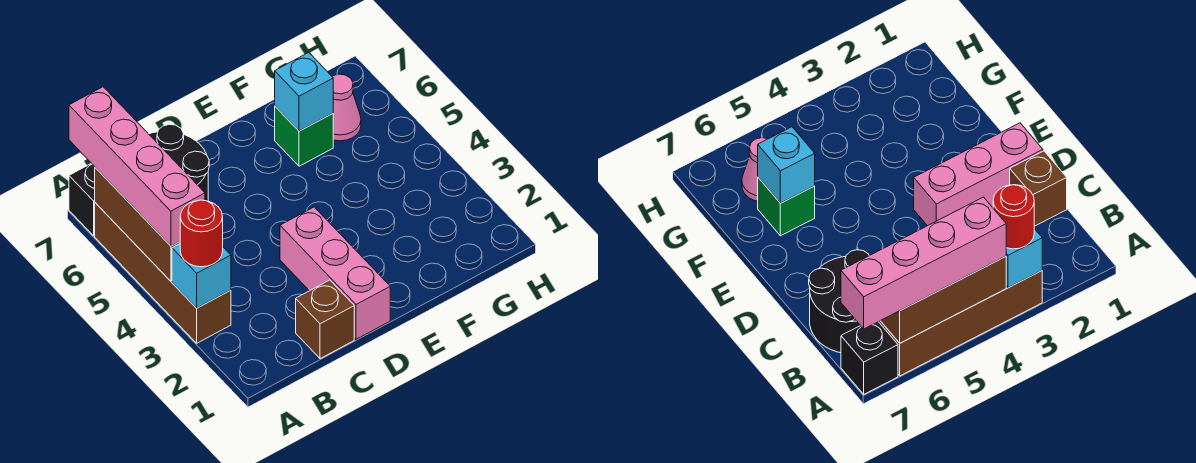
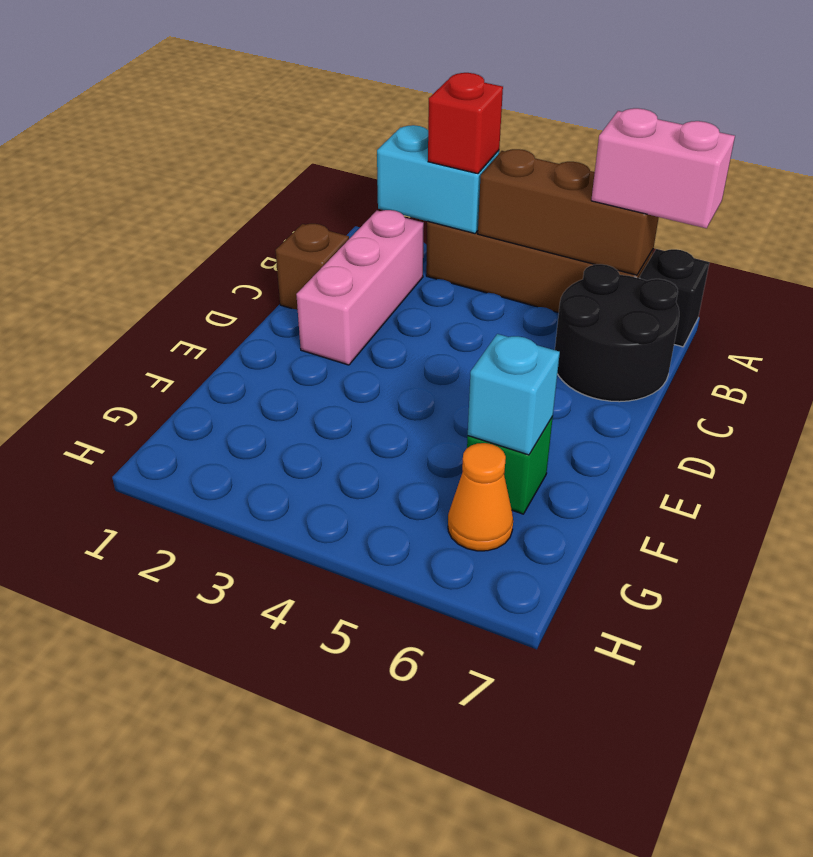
cyan 1x1 brick [172,244,231,308] -> cyan 1x2 brick [377,125,499,233]
red 1x1 round brick [180,200,223,267] -> red 1x1 brick [428,73,503,174]
pink 1x4 brick [69,87,205,246] -> pink 1x2 brick [591,108,735,228]
pink 1x3 brick [280,207,390,339] -> pink 1x3 brick turned to [296,210,424,365]
pink 1x1 cone [332,74,361,141] -> orange 1x1 cone [448,443,513,551]

